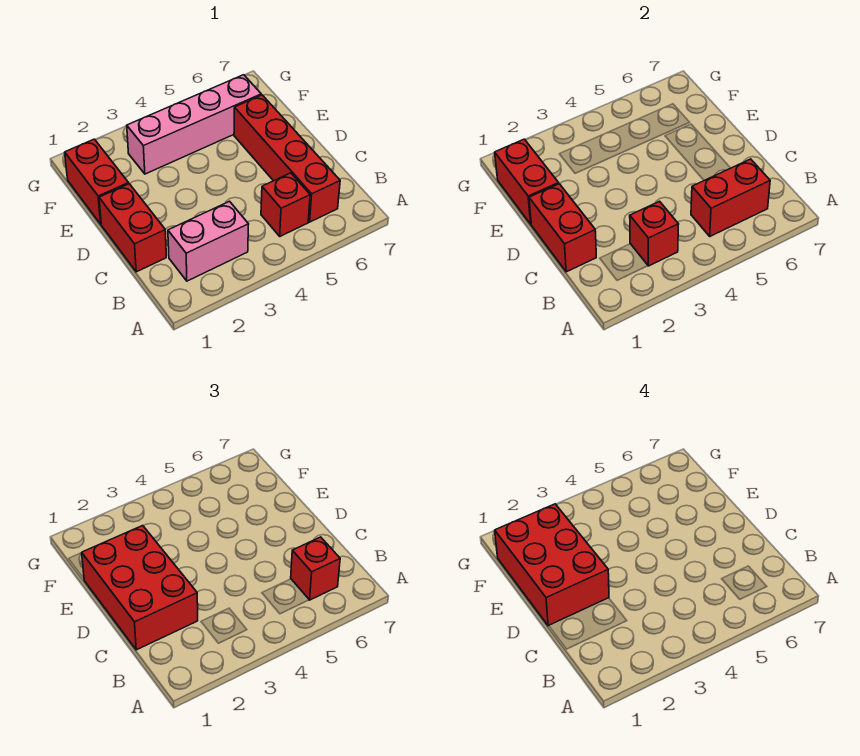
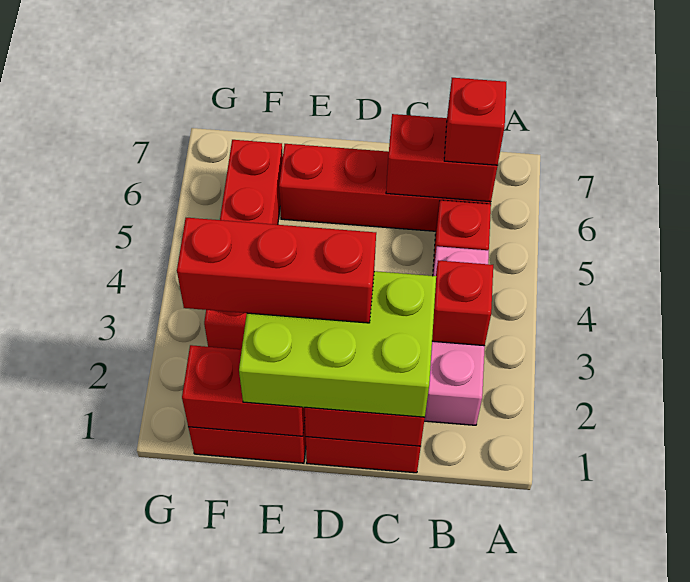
pink 1x2 brick [168,201,249,281] -> pink 1x3 brick [424,246,489,425]
red 1x2 brick [691,159,770,236] -> red 1x2 brick turned to [386,114,497,202]
red 2x3 brick [82,526,198,650] -> lime 2x3 brick [239,271,436,417]
red 2x3 brick [495,504,609,626] -> red 1x3 brick [177,218,376,323]
pink 1x4 brick [127,75,261,174] -> red 1x4 brick [204,140,283,349]

